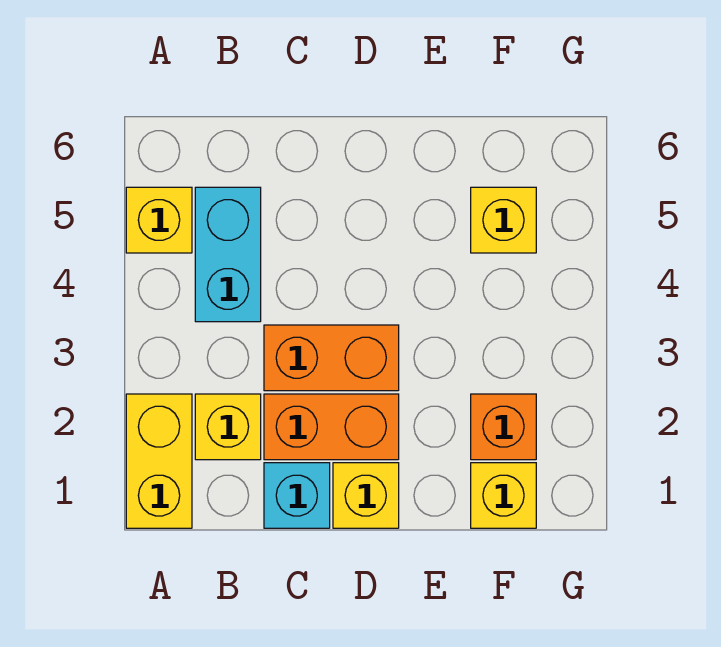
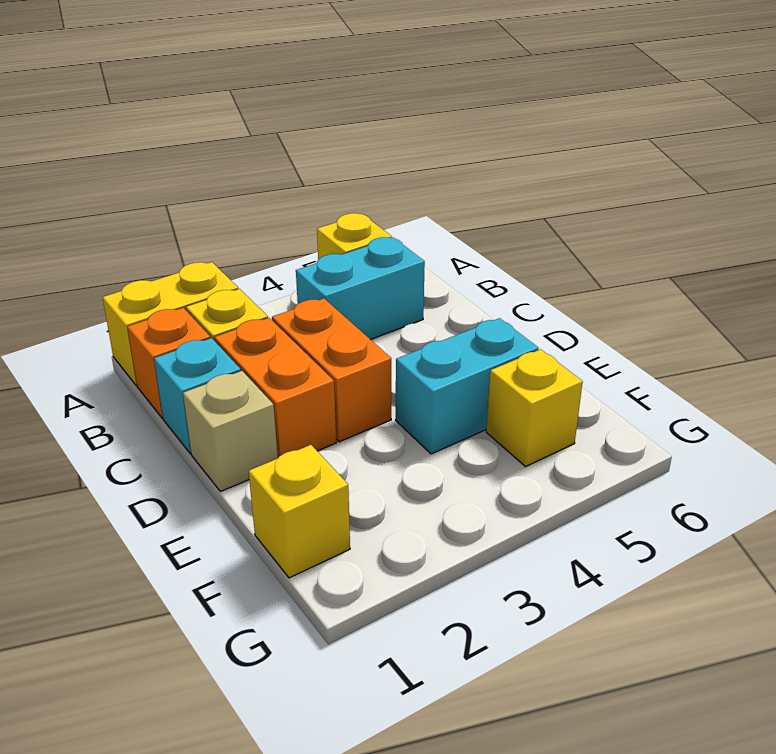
yellow 1x1 brick [333,463,399,528] -> tan 1x1 brick [183,371,278,492]
none -> cyan 1x2 brick [396,318,538,454]
orange 1x1 brick [471,394,536,460] -> orange 1x1 brick moved to [127,308,210,418]

